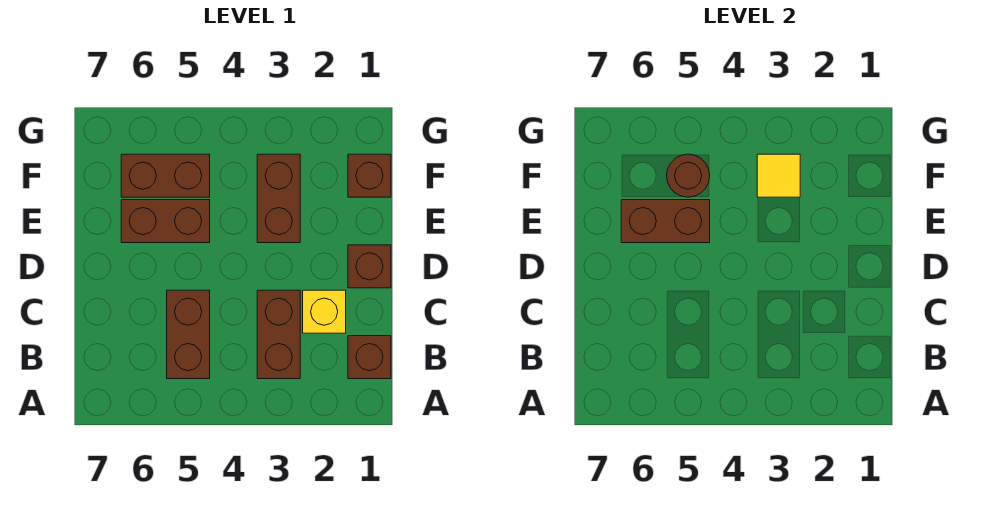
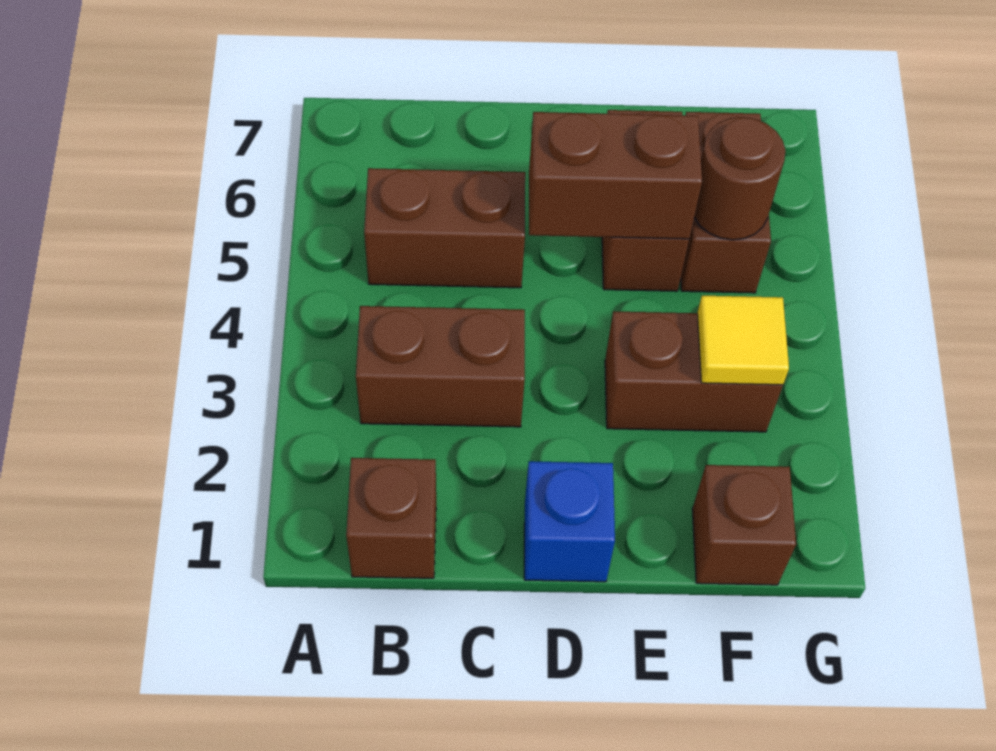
yellow 1x1 brick [303,290,346,333] -> none
brown 1x1 brick [348,245,391,288] -> blue 1x1 brick [524,461,615,582]
brown 1x2 brick [621,200,710,243] -> brown 1x2 brick turned to [529,112,702,239]

